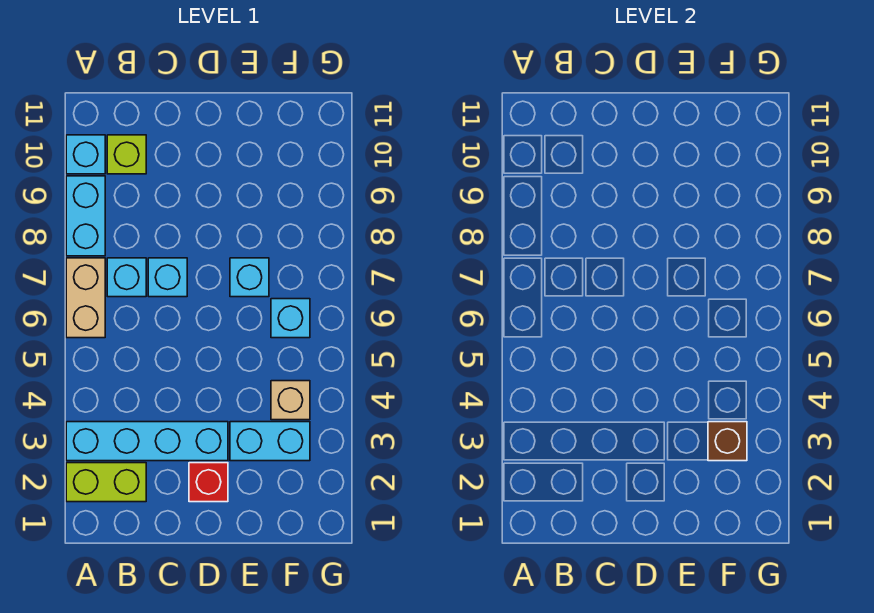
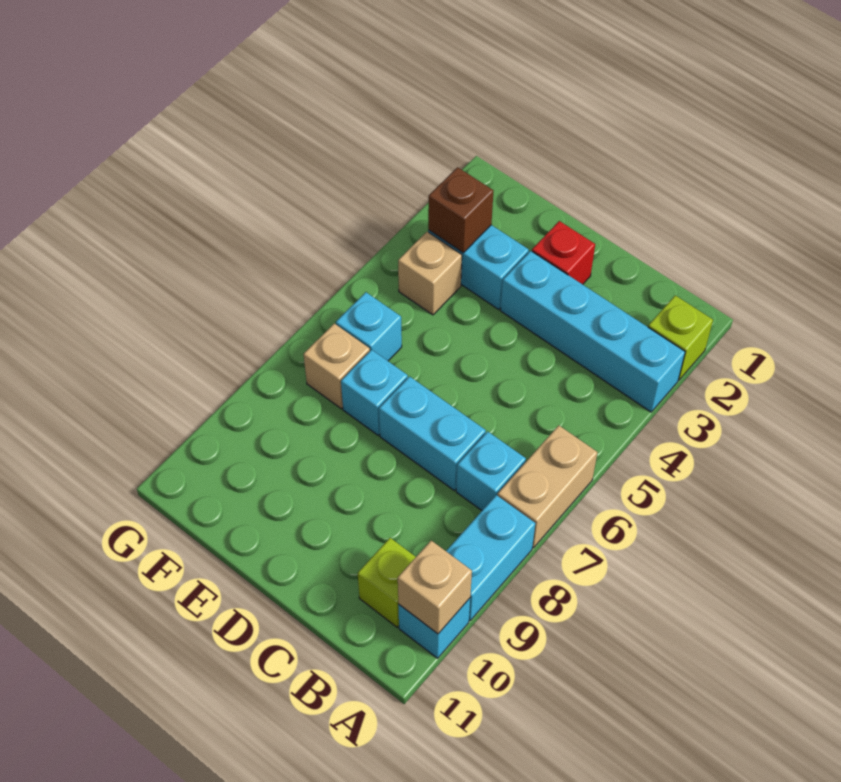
lime 1x2 brick [66,463,146,502] -> lime 1x1 brick [648,295,713,380]
none -> tan 1x1 brick [398,541,472,634]
cyan 1x1 brick [148,258,187,297] -> cyan 1x2 brick [379,377,486,490]
none -> tan 1x1 brick [304,323,370,409]

